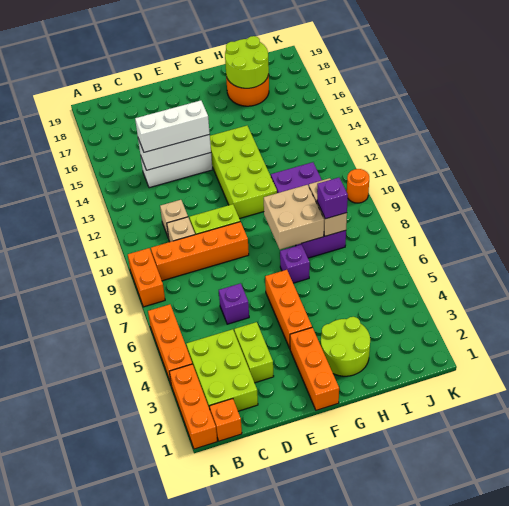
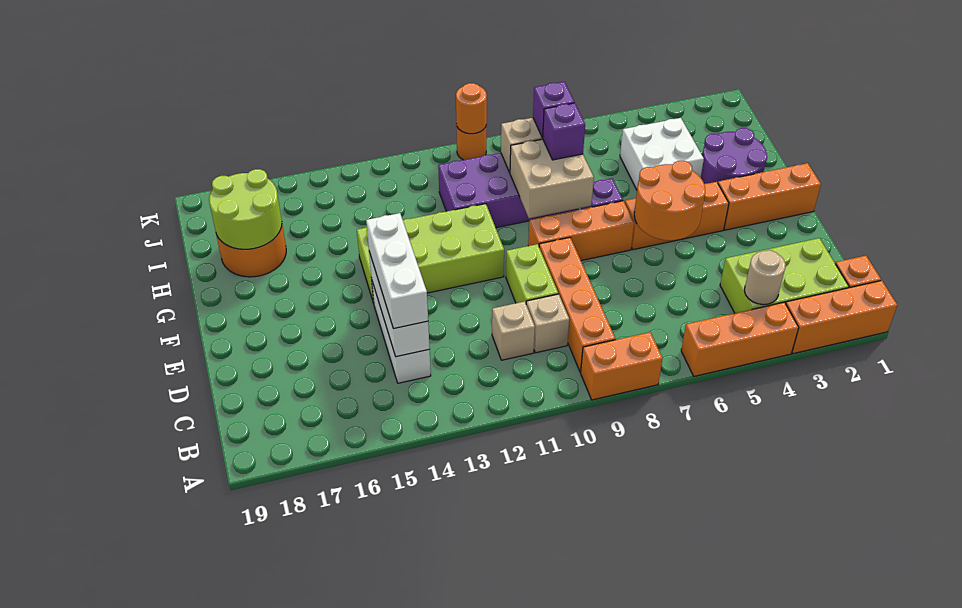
none -> tan 1x1 round brick [745,250,786,305]
lime 1x2 brick [234,322,274,383] -> none
purple 1x1 brick [219,283,249,324] -> purple 1x1 brick moved to [542,103,585,160]
none -> orange 2x2 round brick [634,161,705,240]
none -> orange 1x3 brick [528,201,634,261]
lime 2x2 round brick [321,317,370,376] -> purple 2x2 round brick [701,128,767,184]
none -> white 2x2 brick [620,118,704,190]
none -> orange 1x1 round brick [456,83,487,134]

